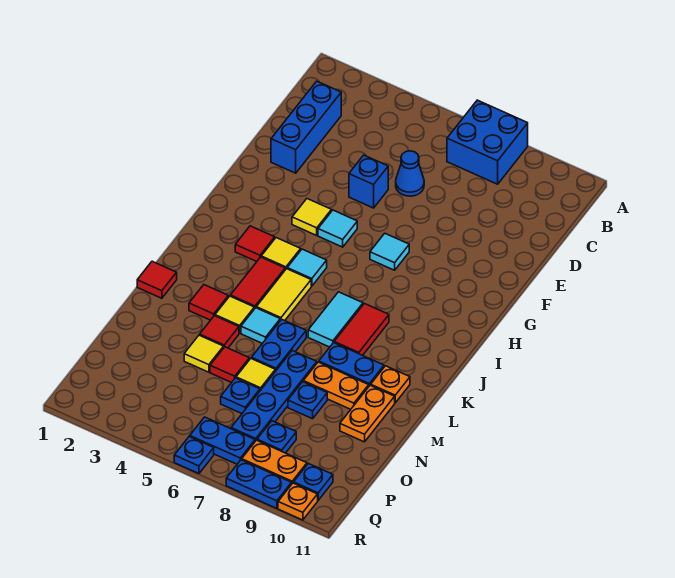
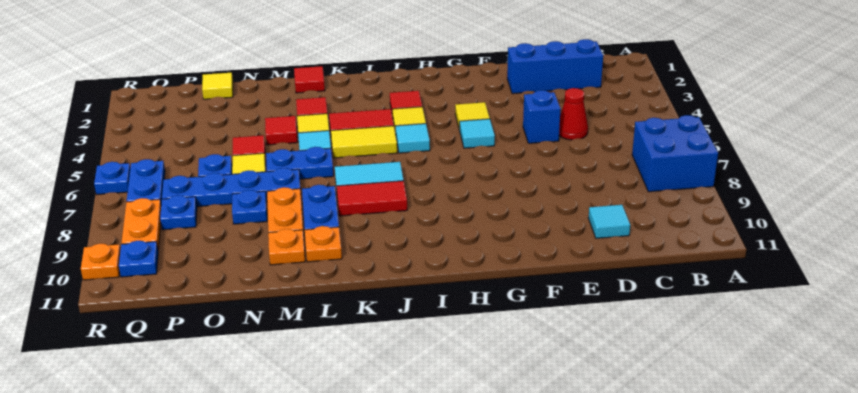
none -> red 1x1 cone [559,88,588,140]
blue 1x1 cone [396,151,424,196] -> none
cyan 1x1 tile [370,233,409,270] -> cyan 1x1 tile moved to [588,205,630,238]
orange 1x2 plate [340,385,395,442] -> orange 1x1 plate [268,229,305,265]
yellow 1x1 tile [184,335,224,372] -> yellow 1x1 tile moved to [202,73,233,99]
blue 1x2 plate [226,460,292,508] -> none

